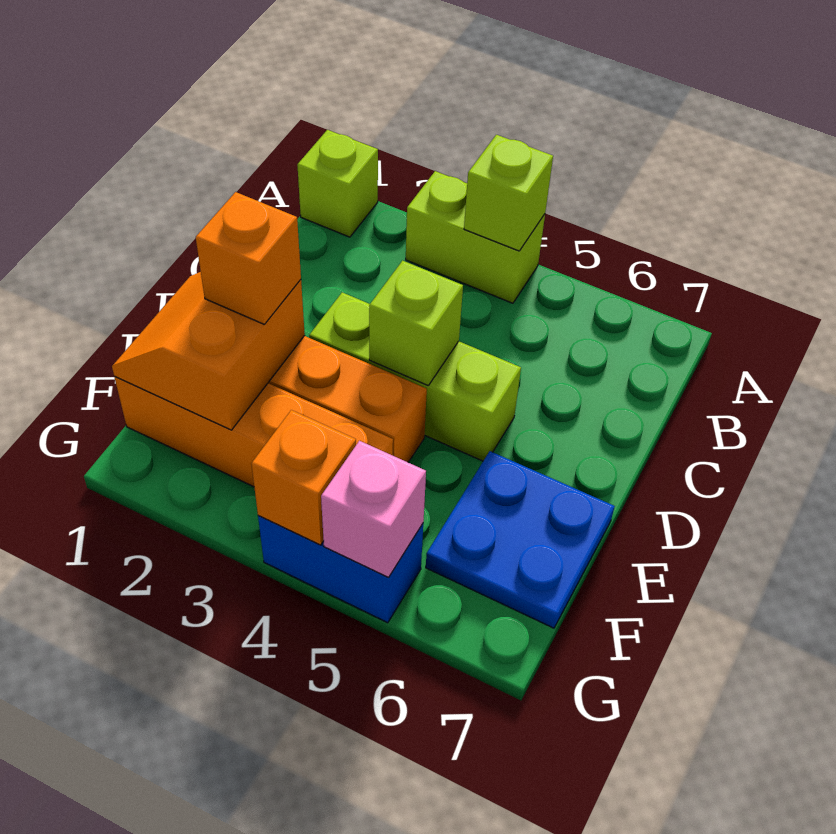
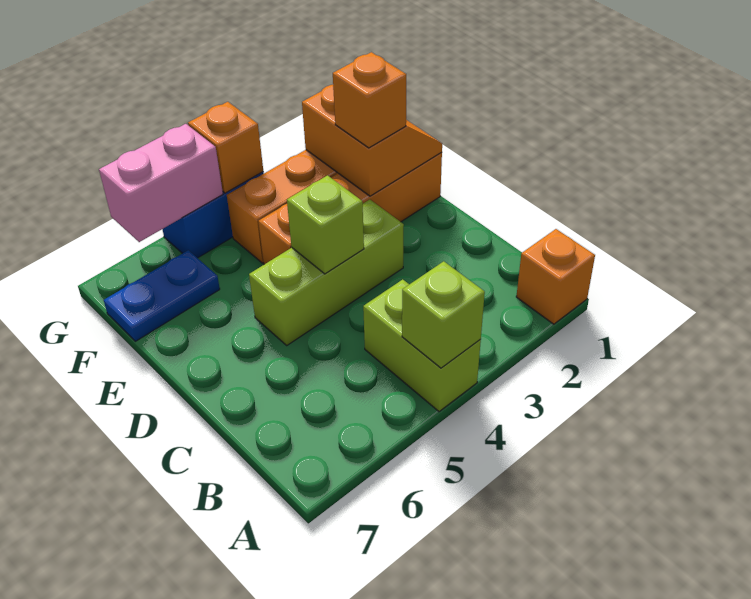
lime 1x1 brick [297,130,378,237] -> orange 1x1 brick [516,229,595,324]
lime 1x2 brick [406,171,545,303] -> lime 1x2 brick turned to [363,279,481,412]
blue 2x2 plate [426,451,615,628] -> blue 1x2 plate [104,250,220,341]
pink 1x1 brick [321,441,426,577] -> pink 1x2 brick [99,124,223,242]

